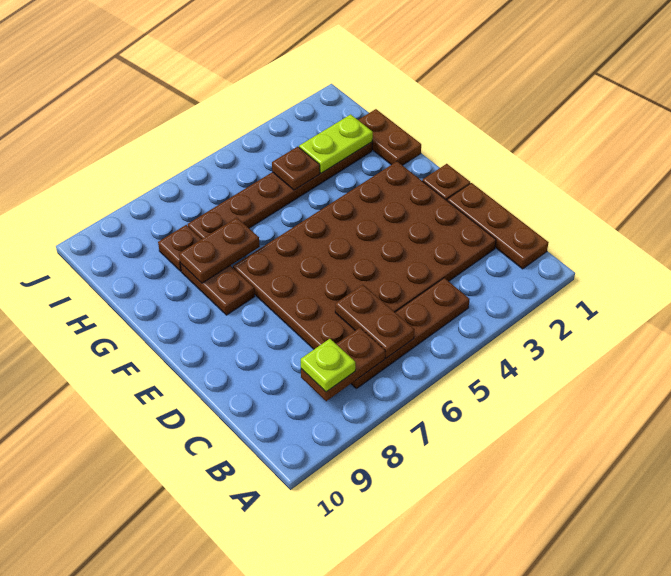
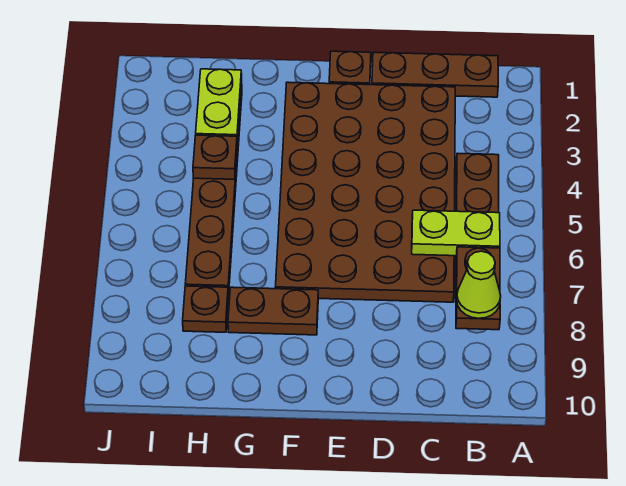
brown 1x2 plate [335,285,414,358] -> lime 1x2 plate [412,210,500,256]
lime 1x1 plate [301,339,355,392] -> lime 1x1 cone [457,251,501,318]
brown 1x2 plate [358,109,421,165] -> none
brown 1x2 plate [179,218,260,283] -> none

